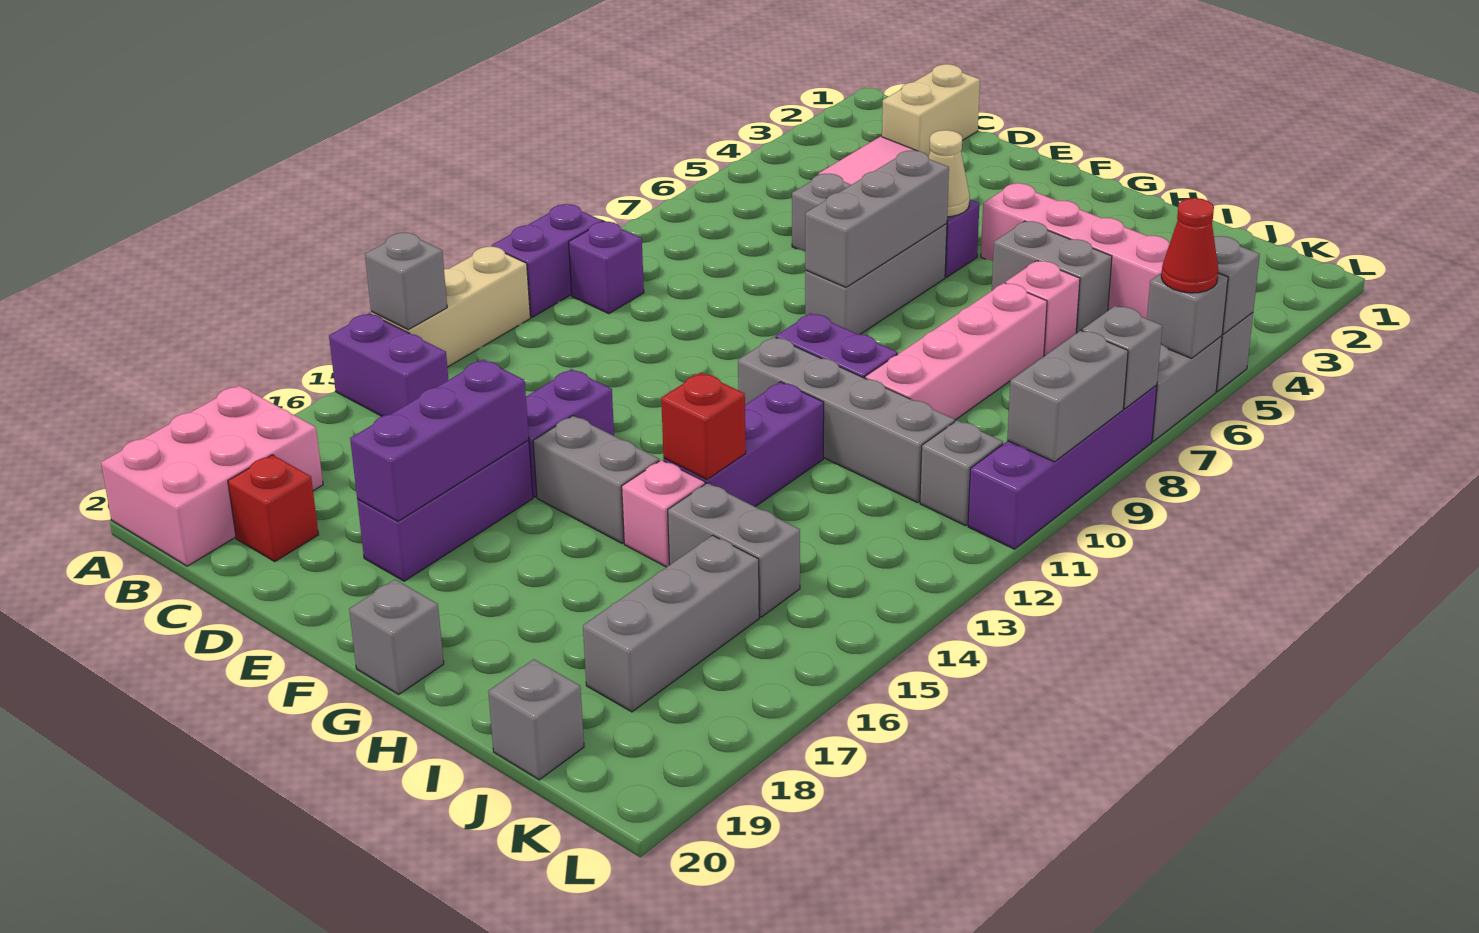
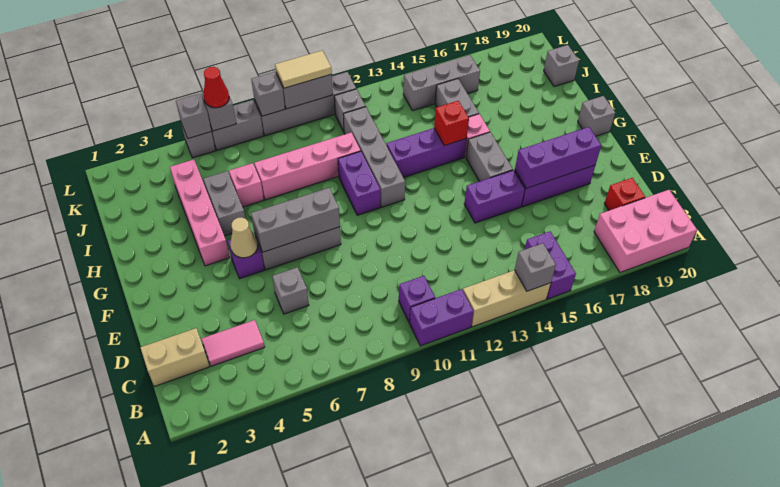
grey 1x3 brick [583,535,759,712] -> grey 1x3 brick moved to [403,55,480,111]
purple 1x4 brick [968,385,1157,549] -> grey 1x4 brick [255,72,356,136]
none -> tan 1x2 tile [275,50,332,88]

